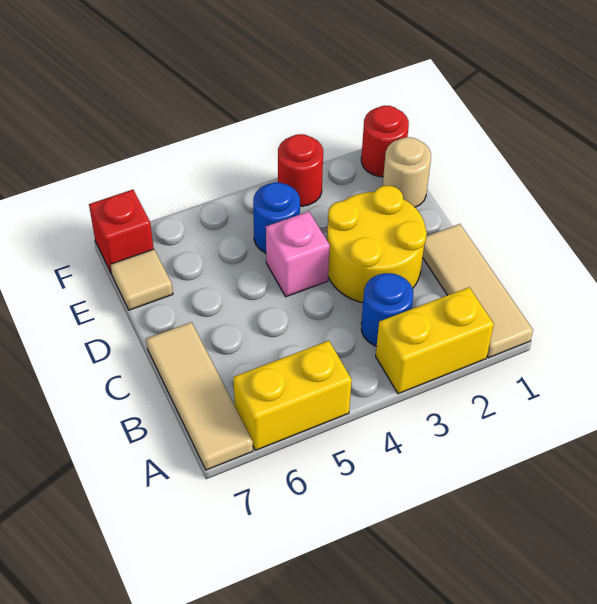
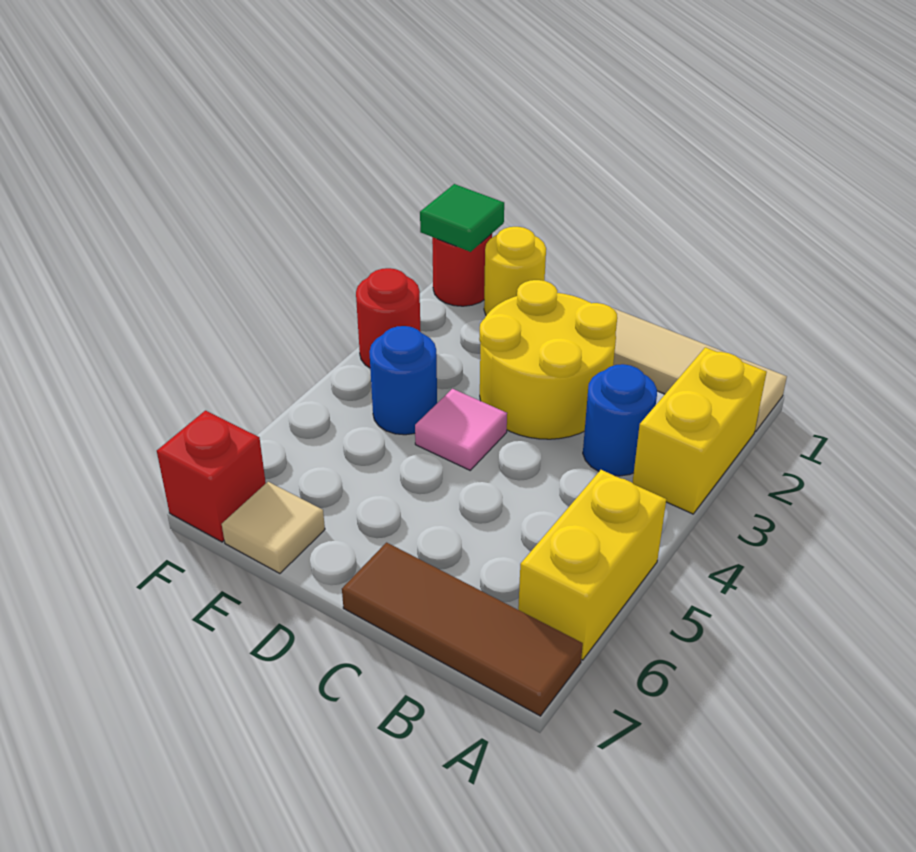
tan 1x3 tile [146,322,253,470] -> brown 1x3 tile [342,543,583,716]
pink 1x1 brick [266,211,330,297] -> pink 1x1 tile [415,389,507,470]
tan 1x1 round brick [383,137,431,207] -> yellow 1x1 round brick [484,227,546,315]
none -> green 1x1 tile [420,184,504,252]

